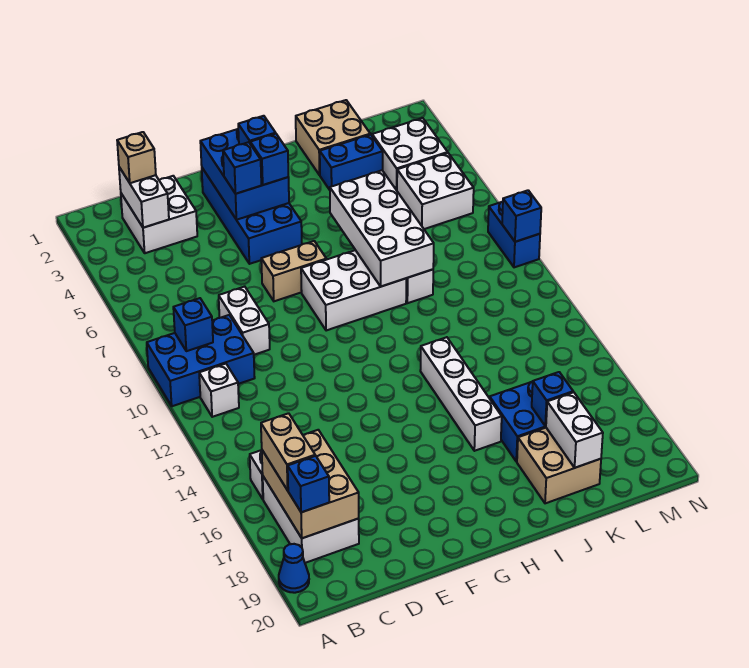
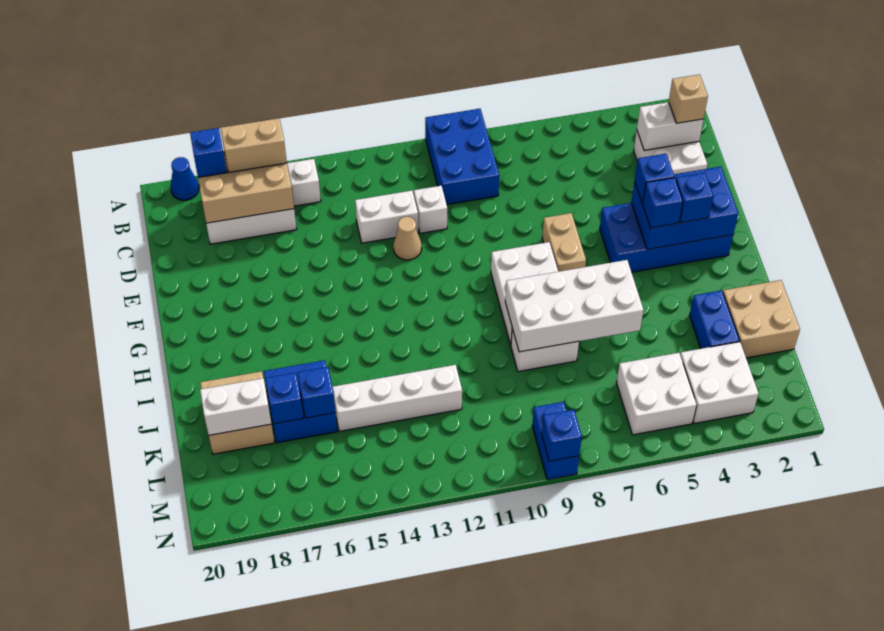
blue 1x1 brick [173,298,213,351] -> blue 1x1 brick moved to [298,367,336,418]
white 1x1 brick [199,364,239,417] -> white 1x1 brick moved to [414,186,447,233]
white 1x2 brick [219,287,270,355] -> white 1x2 brick moved to [355,191,418,243]
none -> tan 1x1 cone [393,217,422,260]
white 1x4 brick [420,337,502,451] -> white 1x4 brick moved to [332,365,462,431]
blue 1x2 brick [488,202,540,267] -> blue 1x2 brick turned to [532,402,579,480]

